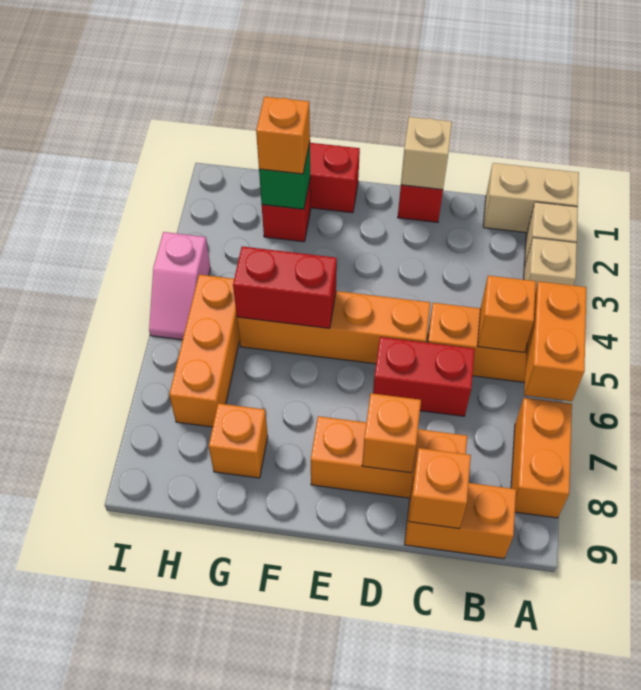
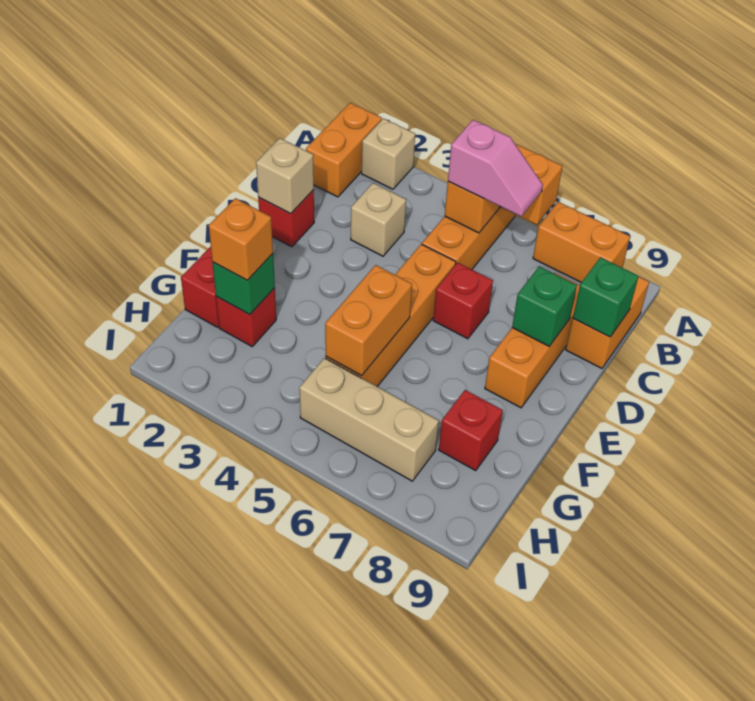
tan 1x2 brick [483,163,579,233] -> orange 1x2 brick [306,103,382,197]
tan 1x1 brick [524,238,577,290] -> tan 1x1 brick moved to [351,183,406,256]
red 1x2 brick [373,337,475,416] -> red 1x1 brick [433,263,493,339]
orange 1x1 brick [409,448,471,529] -> green 1x1 brick [573,257,639,337]
orange 1x1 brick [362,393,421,473] -> green 1x1 brick [512,266,577,346]
red 1x2 brick [233,246,337,328] -> orange 1x2 brick [325,265,412,376]
orange 1x1 brick [209,403,268,478] -> red 1x1 brick [439,390,503,471]
orange 1x3 brick [169,275,240,427] -> tan 1x3 brick [299,358,439,481]
pink 1x2 slope [149,232,211,340] -> pink 1x2 slope moved to [448,120,543,216]

